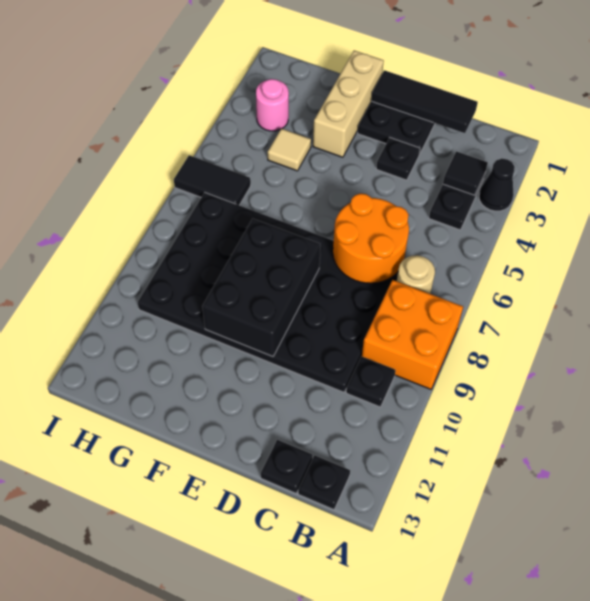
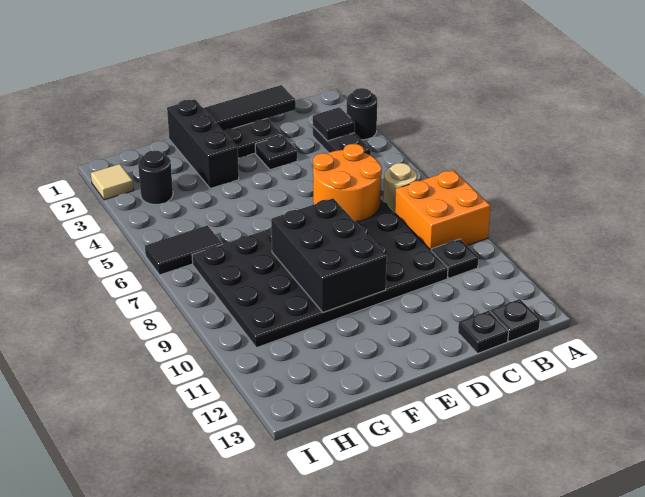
black 1x1 cone [479,159,515,211] -> black 1x1 round brick [347,88,377,140]
tan 1x3 brick [313,51,384,157] -> black 1x3 brick [167,99,239,188]
tan 1x1 tile [268,129,311,171] -> tan 1x1 tile moved to [91,164,134,200]
pink 1x1 round brick [256,79,289,131] -> black 1x1 round brick [138,150,173,204]

